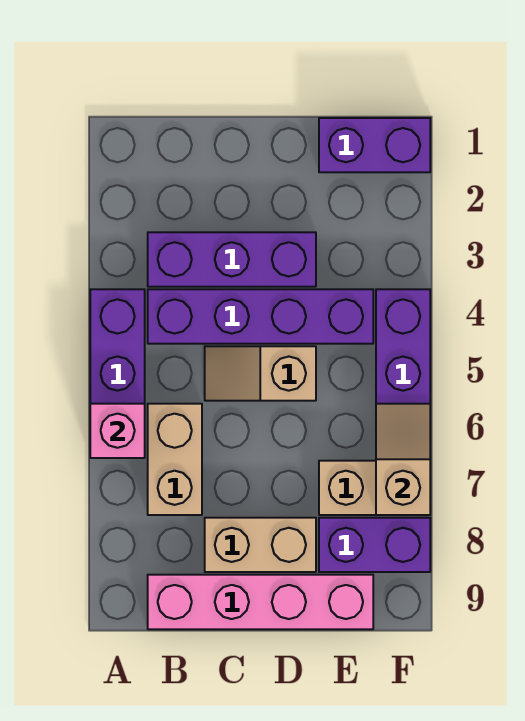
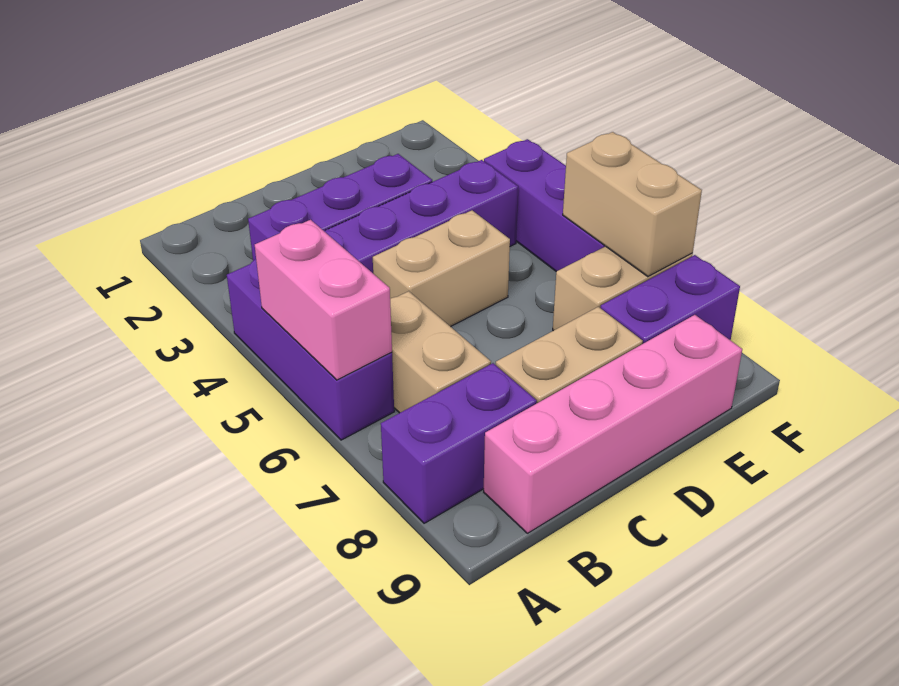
pink 1x1 brick [90,404,145,458] -> pink 1x2 brick [255,220,392,380]
tan 1x2 slope [205,346,316,401] -> tan 1x2 brick [373,210,510,327]
purple 1x2 brick [319,118,430,172] -> purple 1x2 brick moved to [381,363,537,523]
tan 1x2 slope [376,404,430,515] -> tan 1x2 brick [563,132,702,277]

